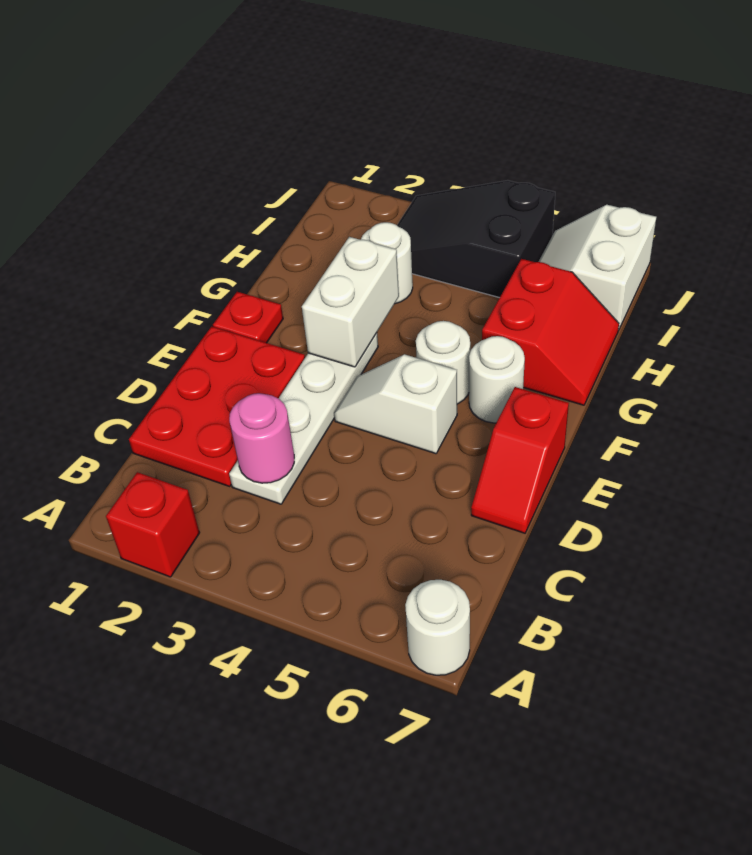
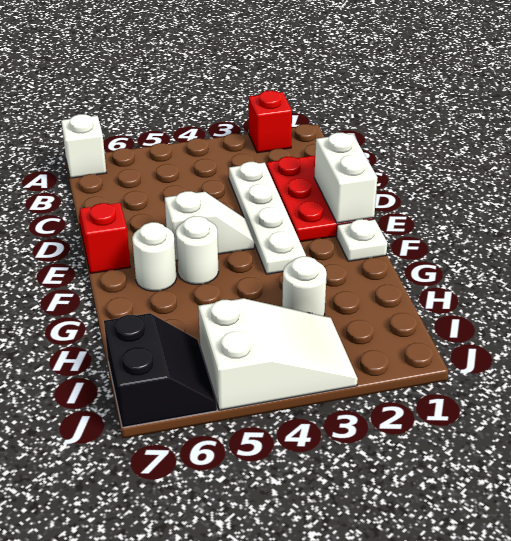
white 1x1 round brick [405,580,470,675] -> white 1x1 brick [61,114,106,178]
pink 1x1 round brick [229,393,294,483] -> none
red 1x1 plate [213,292,283,343] -> white 1x1 plate [337,219,387,261]
white 1x2 brick [302,237,399,367] -> white 1x2 brick moved to [314,133,378,223]
red 2x2 slope [482,259,619,405] -> none
black 2x3 slope [397,181,555,298] -> white 2x3 slope [198,298,358,410]
white 2x2 slope [539,205,656,330] -> black 2x2 slope [104,313,217,427]

